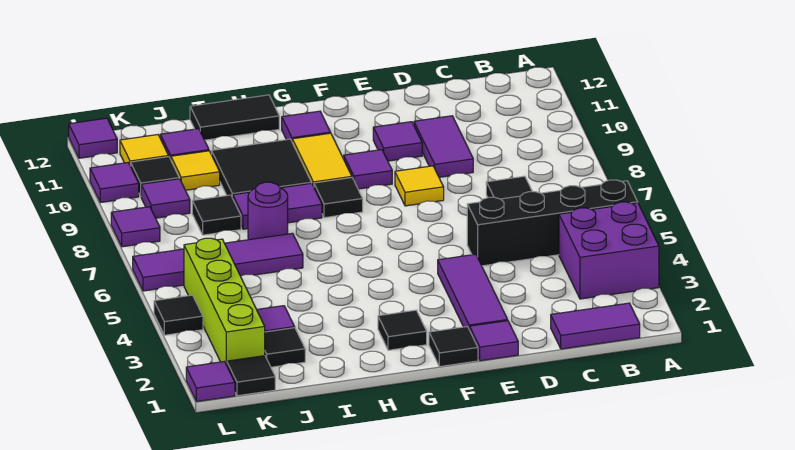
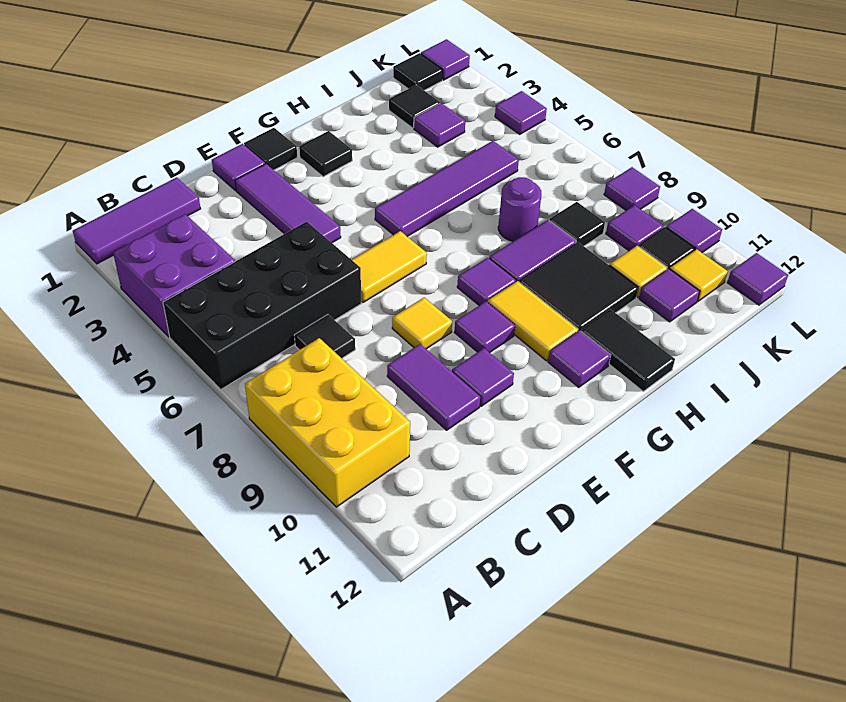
black 1x4 brick [467,180,638,266] -> black 2x4 brick [163,222,361,389]
none -> yellow 2x3 brick [245,338,410,507]
purple 1x2 tile [551,303,640,349] -> purple 1x3 tile [73,177,201,264]
none -> yellow 1x2 tile [352,231,427,302]
black 1x1 tile [314,178,363,218] -> purple 1x1 tile [457,258,516,305]
black 1x2 tile [190,95,279,140] -> black 1x2 tile turned to [581,309,675,391]
purple 1x4 tile [133,233,303,291] -> purple 1x4 tile moved to [375,141,519,236]
lime 1x4 brick [184,238,265,365] -> none
black 1x1 tile [154,295,203,335] -> purple 1x1 tile [495,91,547,134]

